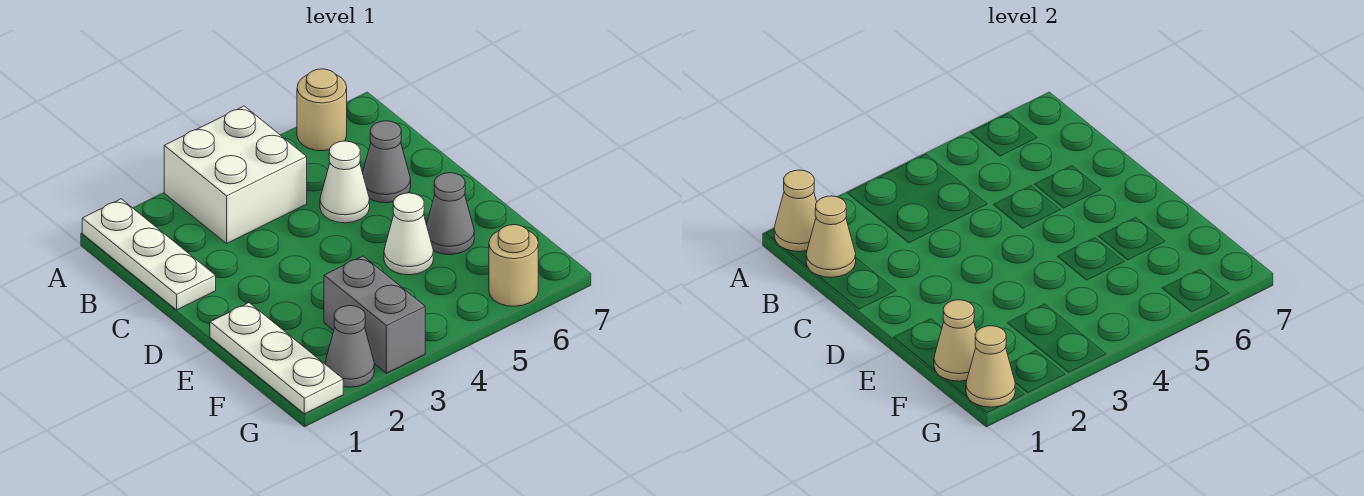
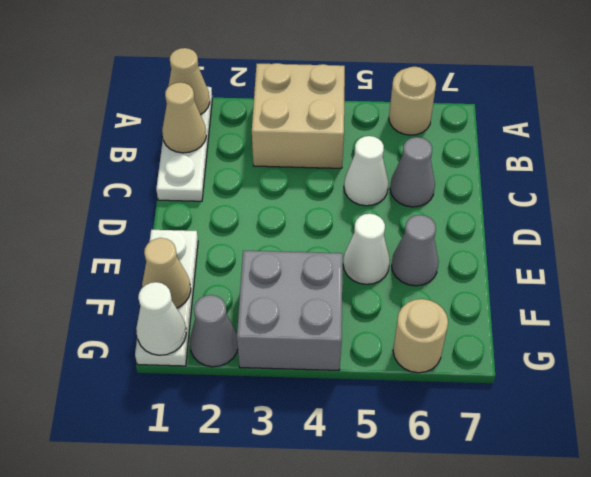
white 2x2 brick [164,106,307,243] -> tan 2x2 brick [252,63,345,168]
grey 1x2 brick [324,256,425,373] -> grey 2x2 brick [237,251,343,370]
tan 1x1 cone [966,326,1015,407] -> white 1x1 cone [136,282,186,355]

